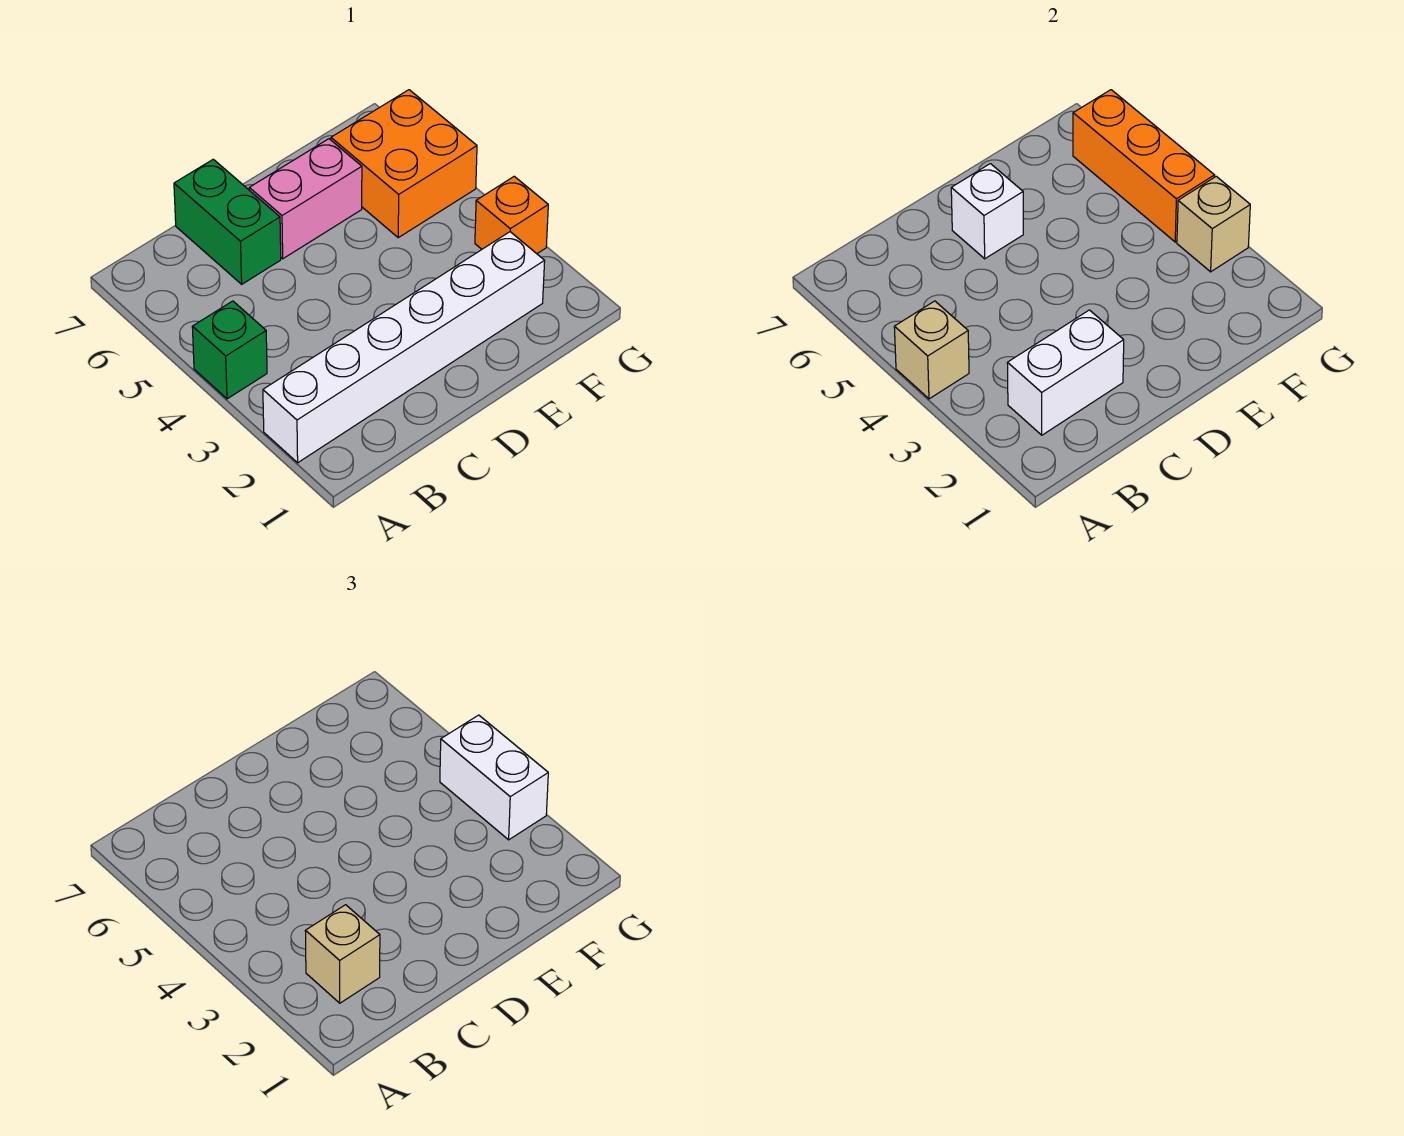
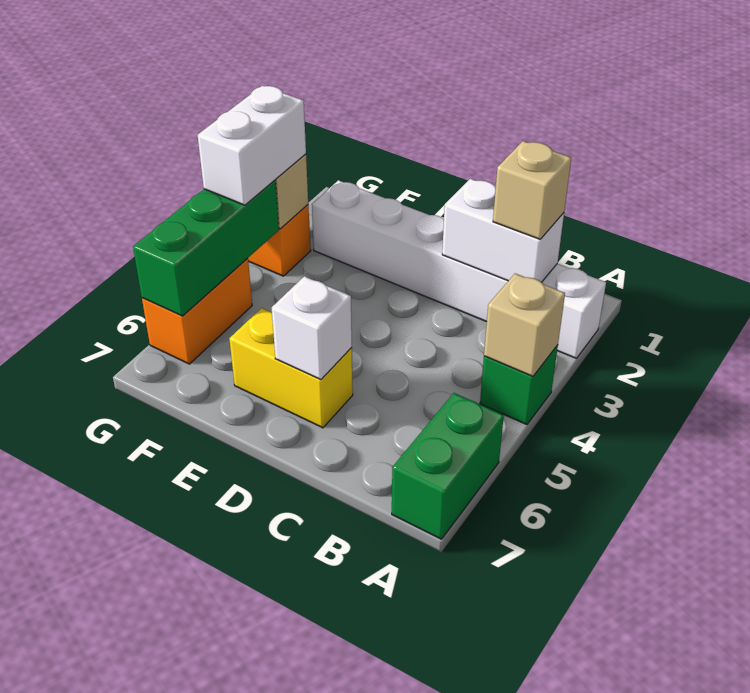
green 1x2 brick [174,159,281,284] -> green 1x2 brick moved to [392,393,504,539]
pink 1x2 brick [249,139,362,259] -> yellow 1x2 brick [229,308,353,428]
orange 2x2 brick [331,90,477,238] -> orange 1x2 brick [142,258,252,364]
orange 1x3 brick [1073,90,1215,242] -> green 1x3 brick [133,180,279,316]

